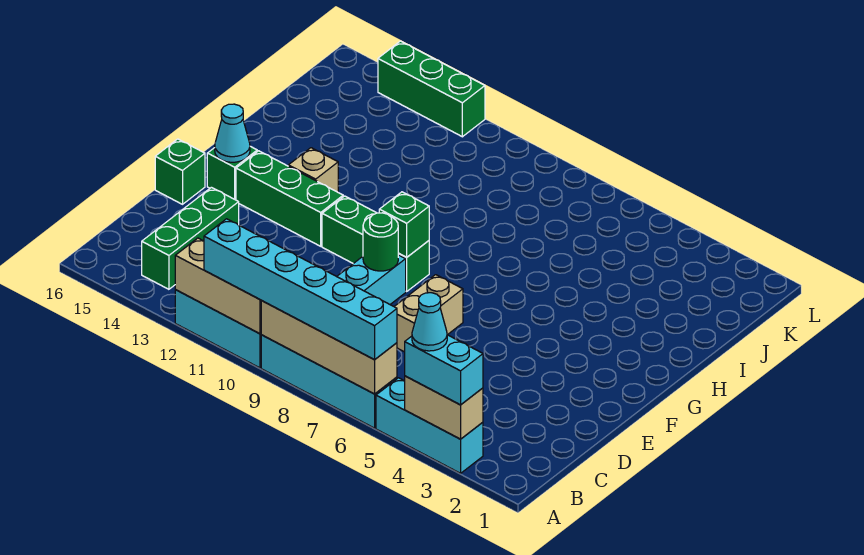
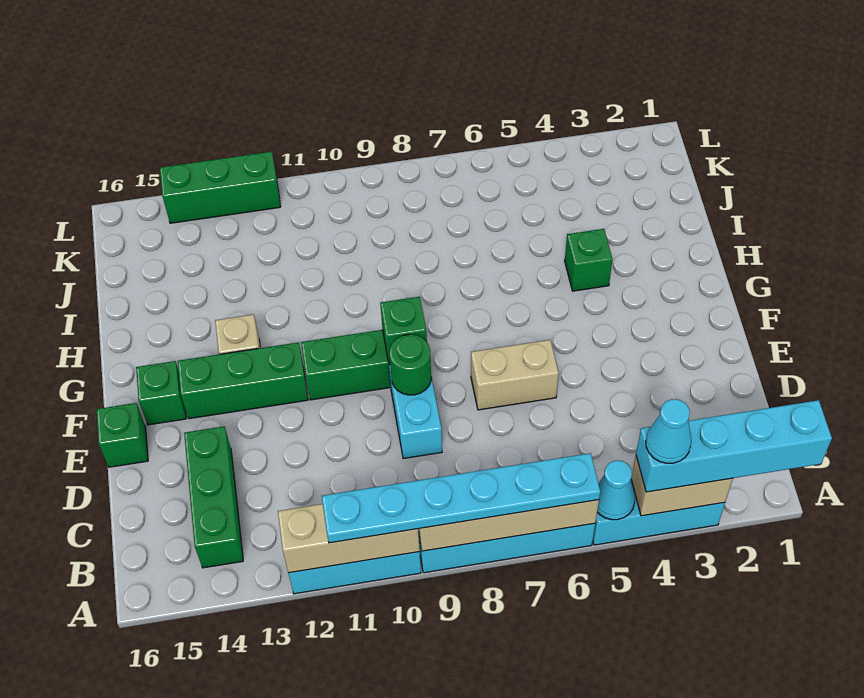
cyan 1x2 brick [405,335,483,405] -> cyan 1x4 brick [636,400,832,492]
cyan 1x6 brick [204,219,397,360] -> cyan 1x6 plate [322,453,600,543]
tan 1x2 brick [394,275,463,352] -> tan 1x2 brick turned to [471,340,559,410]
cyan 1x1 cone [215,104,250,162] -> cyan 1x1 cone moved to [597,460,635,520]
none -> green 1x1 brick [565,229,612,291]

